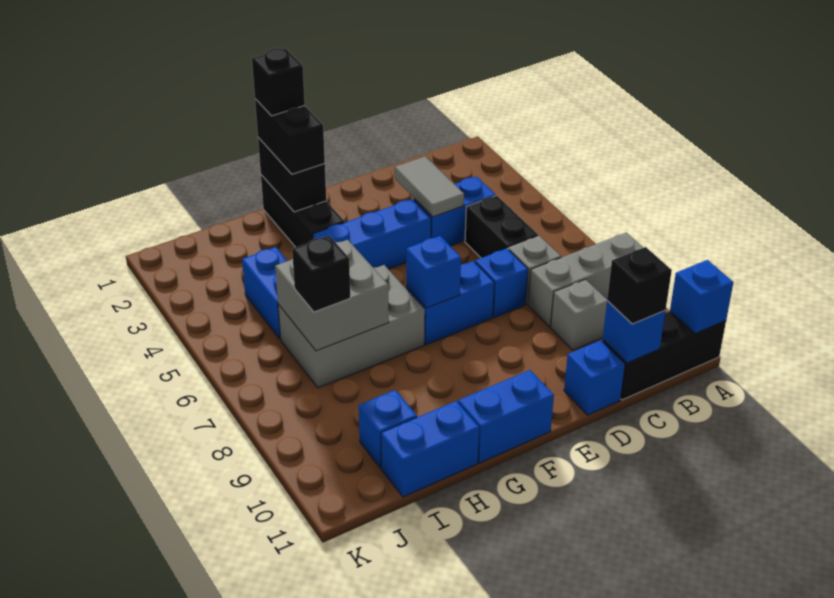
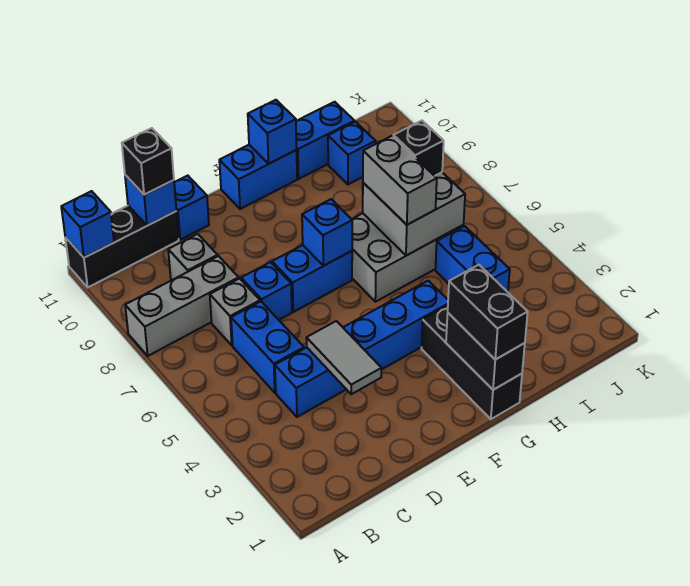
black 1x2 brick [465,196,539,258] -> blue 1x2 brick [231,302,304,393]
black 1x1 brick [252,48,305,116] -> none
none -> blue 1x1 brick [248,100,297,164]
none -> grey 1x2 brick [363,136,437,225]

